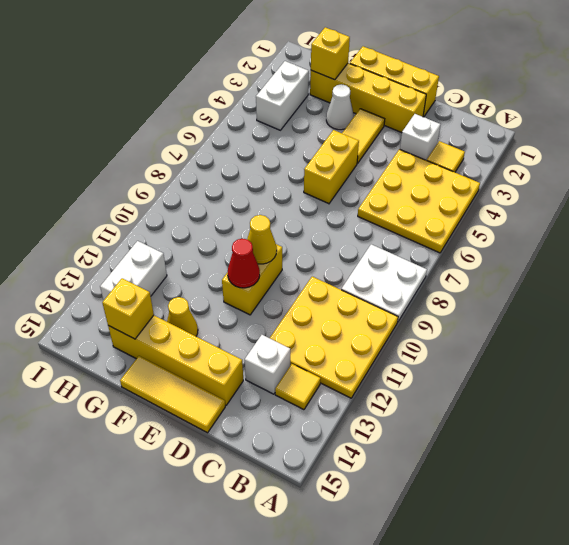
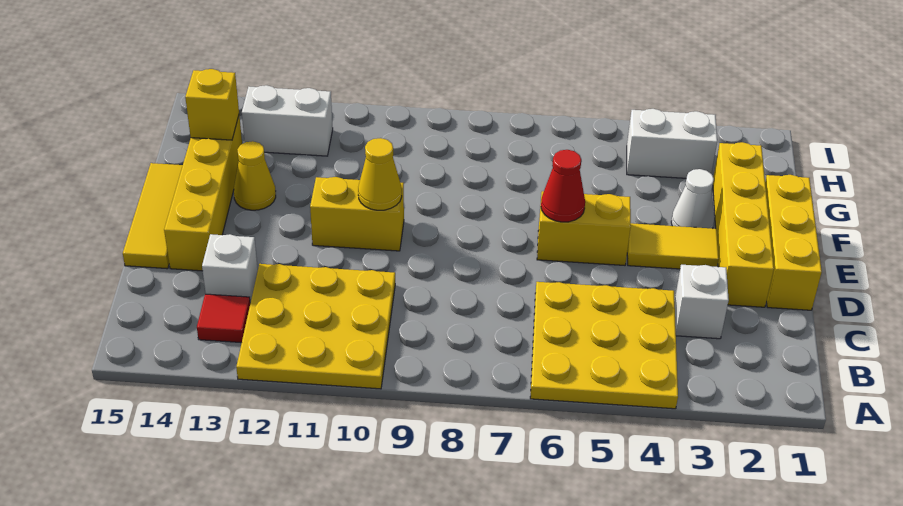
white 2x2 plate [341,244,427,322] -> none
yellow 1x1 tile [427,141,465,172] -> none
yellow 1x1 tile [275,364,320,410] -> red 1x1 tile [197,294,250,343]
red 1x1 cone [228,239,260,288] -> red 1x1 cone moved to [541,150,585,222]
yellow 1x1 brick [311,27,350,80] -> none

